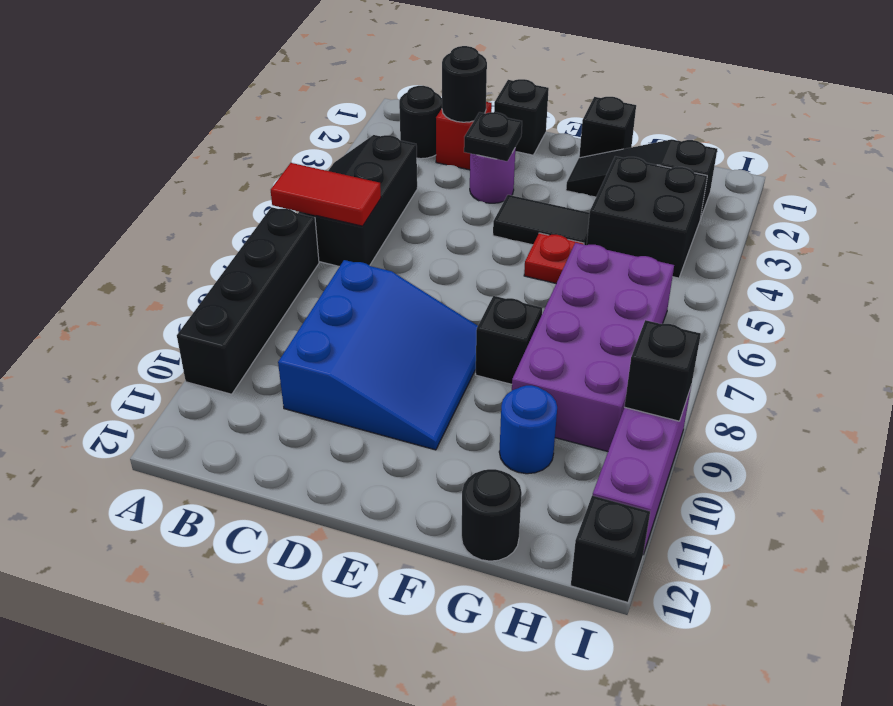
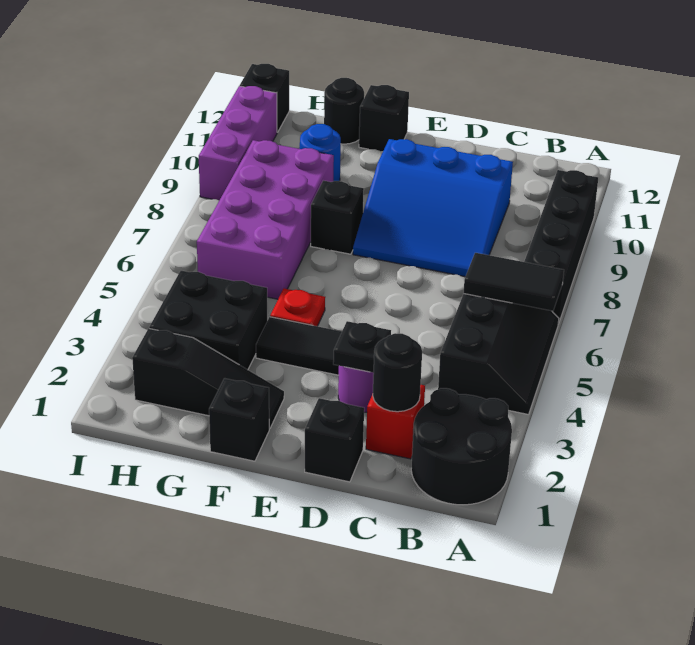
red 1x2 tile [271,163,381,226] -> black 1x2 tile [464,253,564,311]
black 1x1 round brick [399,86,442,159] -> black 2x2 round brick [411,388,512,505]
blue 3x3 slope [278,260,478,450] -> blue 3x3 slope turned to [353,139,513,277]
black 1x1 brick [625,320,701,421] -> black 1x1 brick moved to [359,85,409,152]

